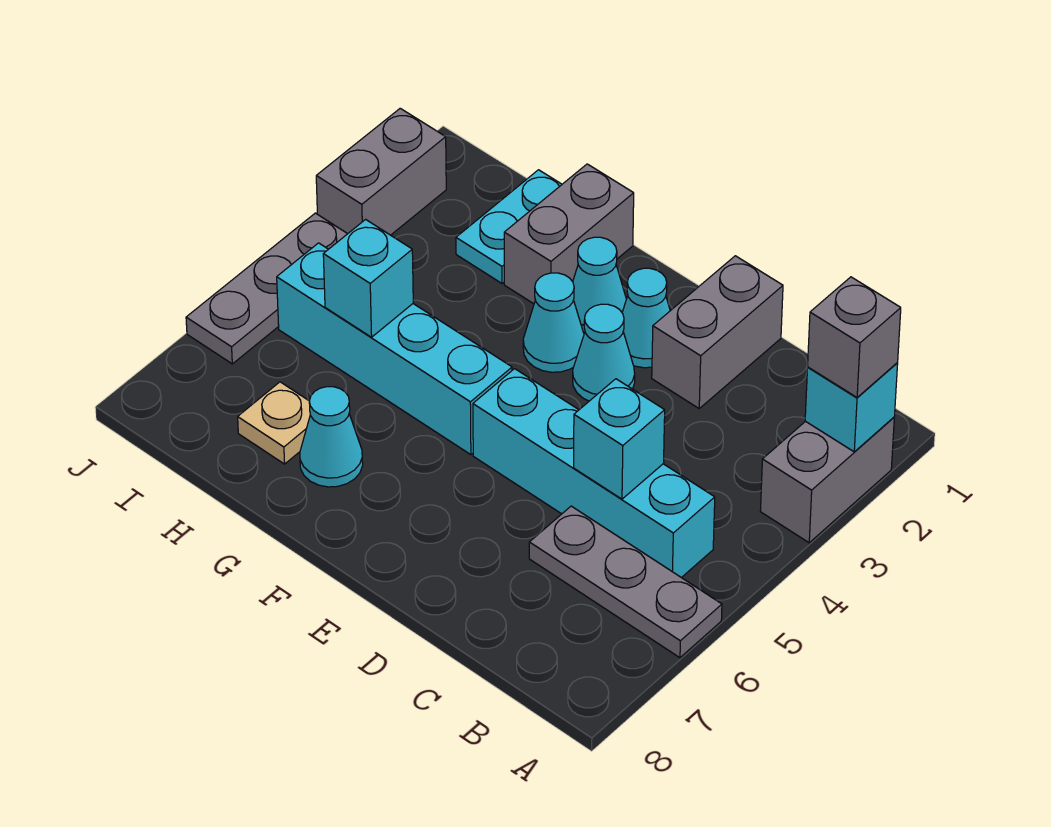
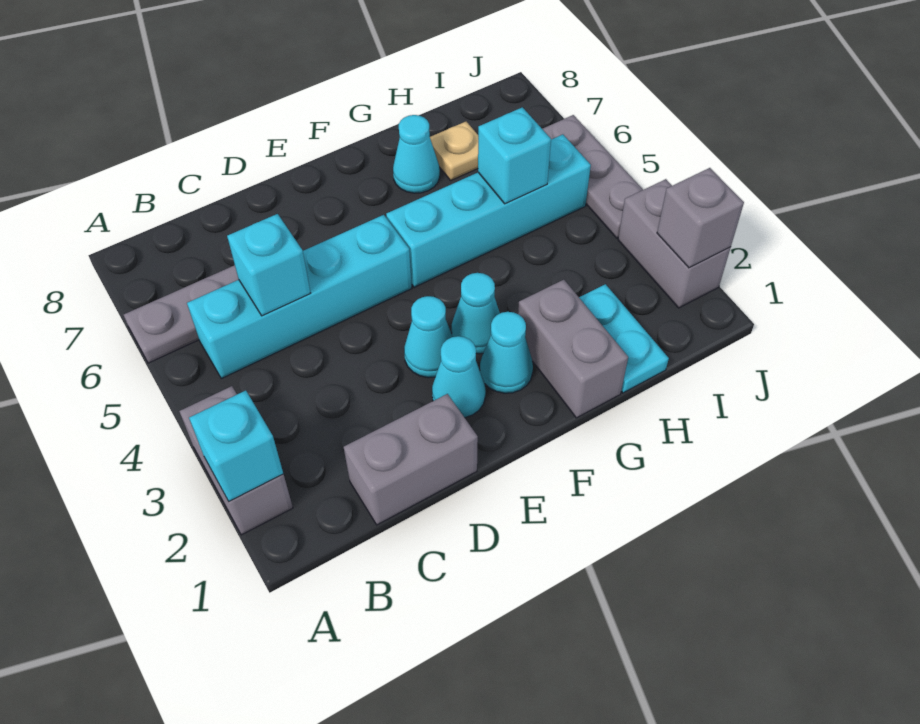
grey 1x1 brick [808,277,901,397] -> grey 1x1 brick moved to [657,168,744,268]
grey 1x2 brick [652,256,783,408] -> grey 1x2 brick turned to [344,394,478,525]

